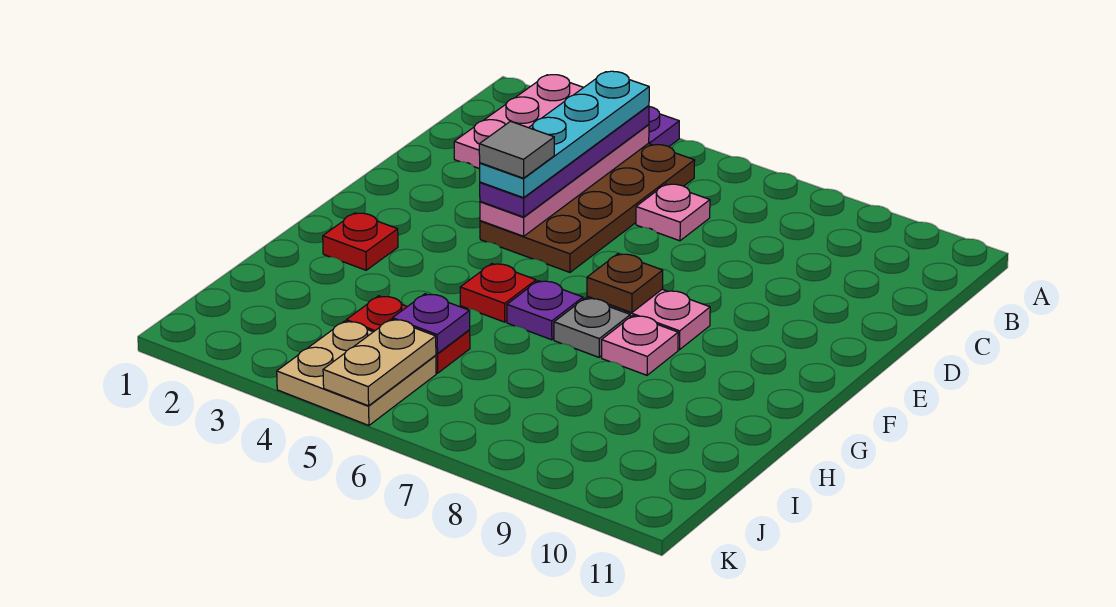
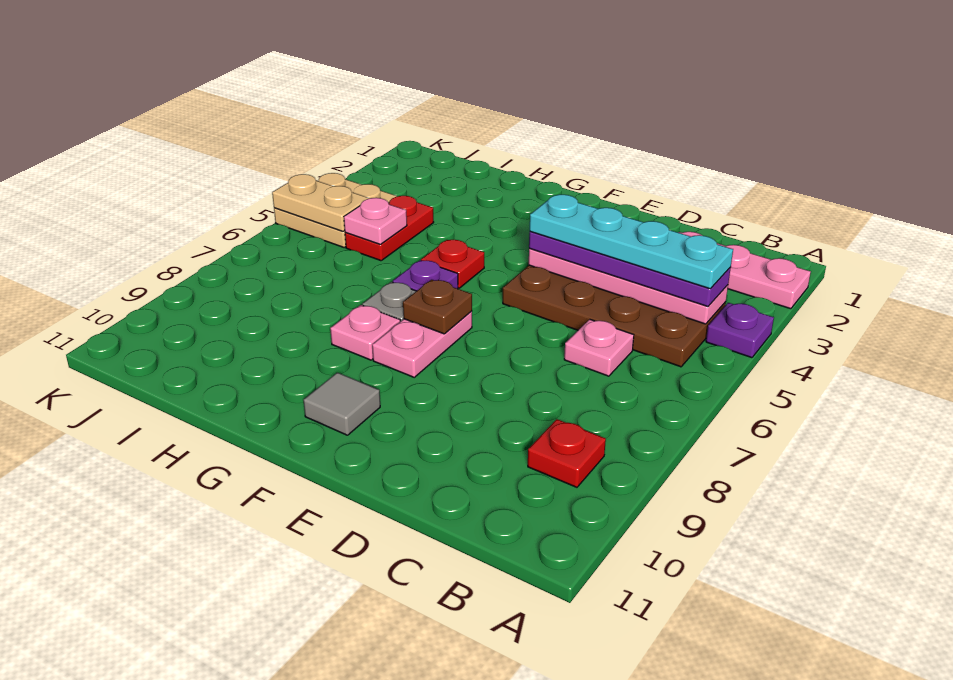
grey 1x1 tile [479,121,554,178] -> grey 1x1 tile moved to [304,373,380,435]
red 1x1 plate [323,213,398,270] -> red 1x1 plate moved to [528,419,606,487]
purple 1x1 plate [393,294,470,354] -> pink 1x1 plate [344,198,407,244]

